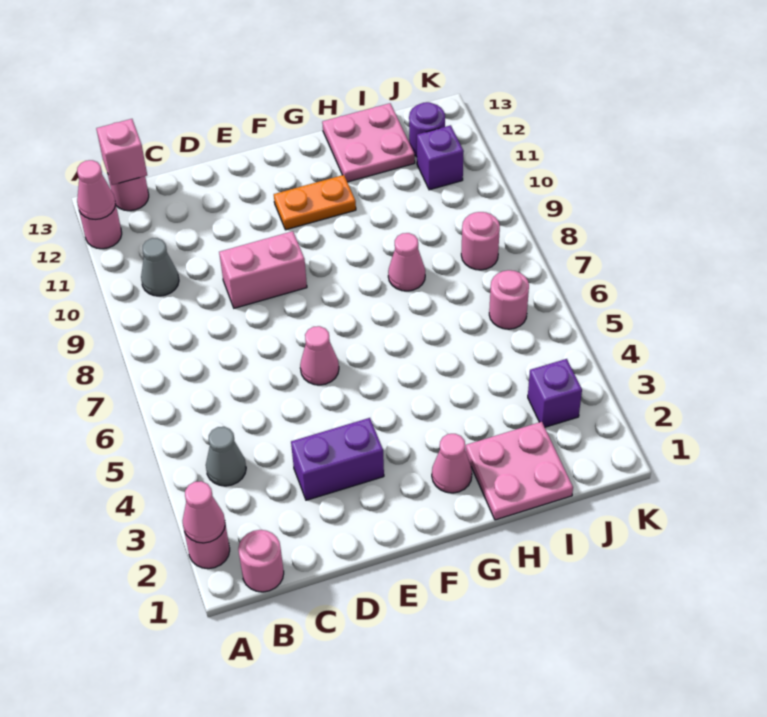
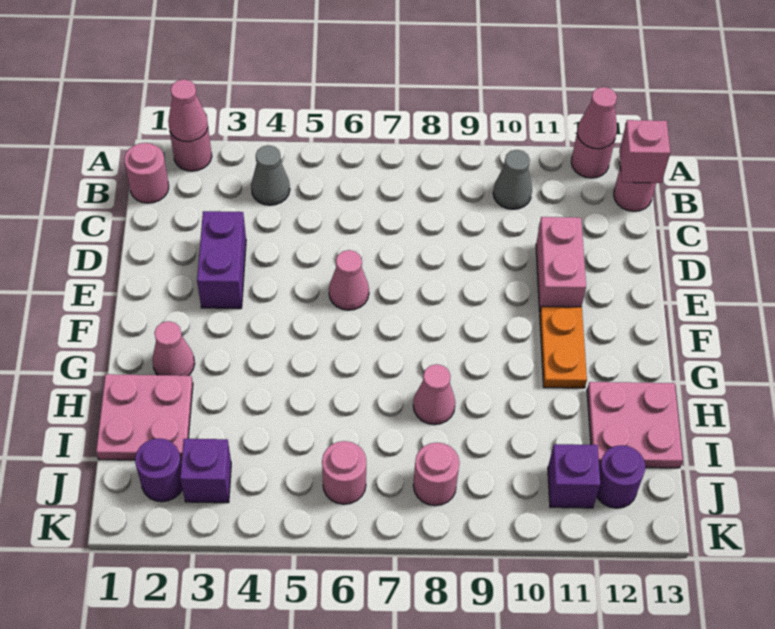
pink 1x2 brick [219,231,307,308] -> pink 1x2 brick moved to [536,217,586,312]
none -> purple 1x1 round brick [135,438,182,502]

